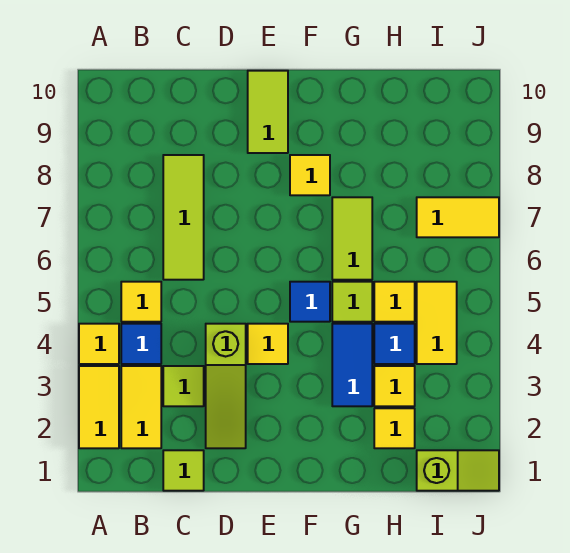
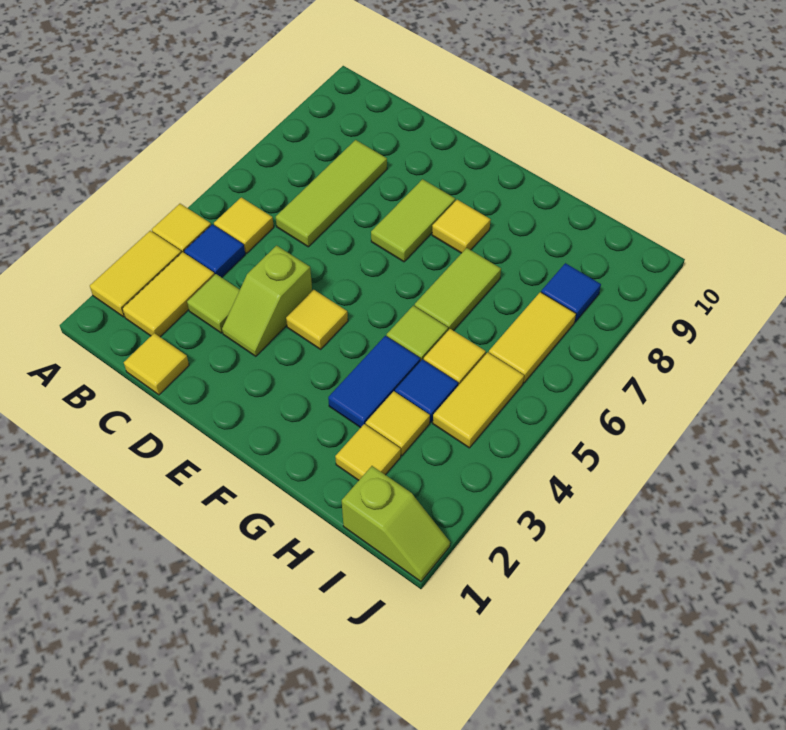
lime 1x1 tile [163,450,204,491] -> yellow 1x1 tile [124,333,189,395]
lime 1x3 slope [206,324,246,448] -> lime 1x2 slope [222,246,312,356]
lime 1x2 tile [248,71,288,153] -> lime 1x2 tile moved to [371,179,455,262]
blue 1x1 tile [290,282,330,322] -> blue 1x1 tile moved to [541,263,601,322]
yellow 1x2 tile [417,197,499,237] -> yellow 1x2 tile turned to [489,292,576,383]

